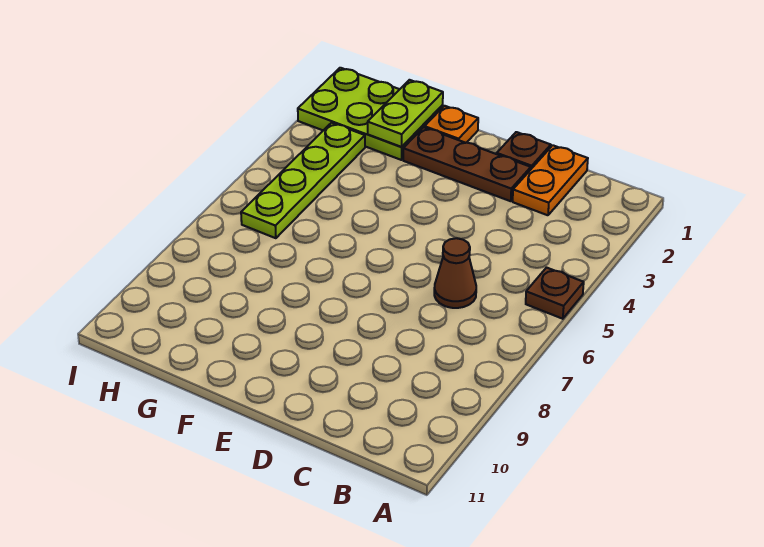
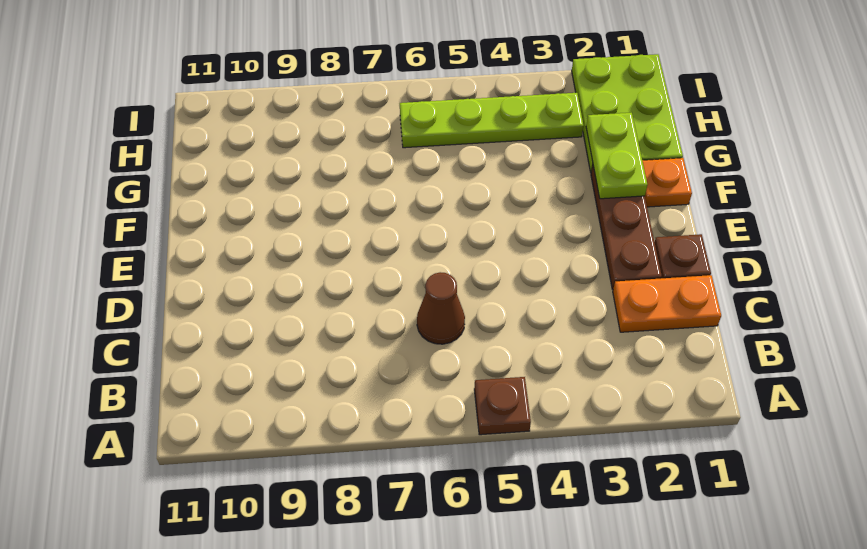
lime 1x2 plate [368,80,443,147] -> lime 1x2 plate turned to [586,113,647,199]

